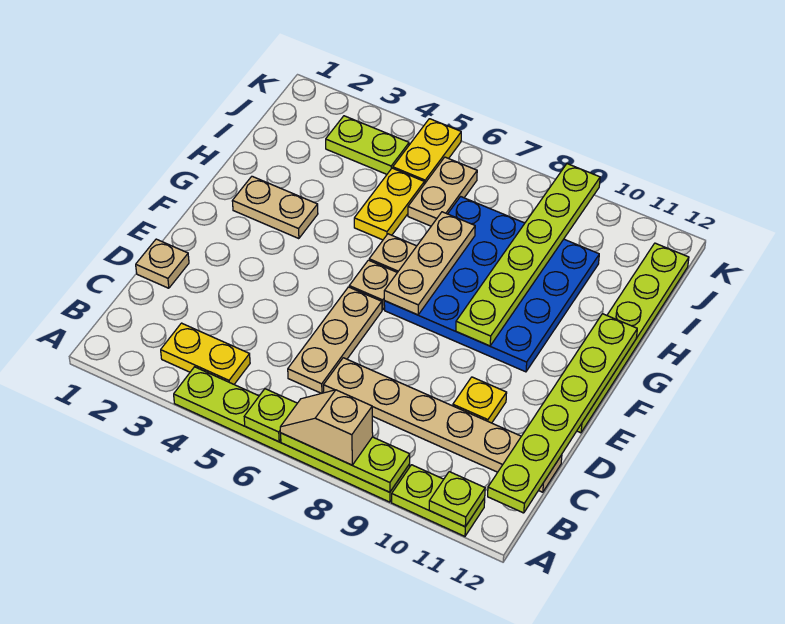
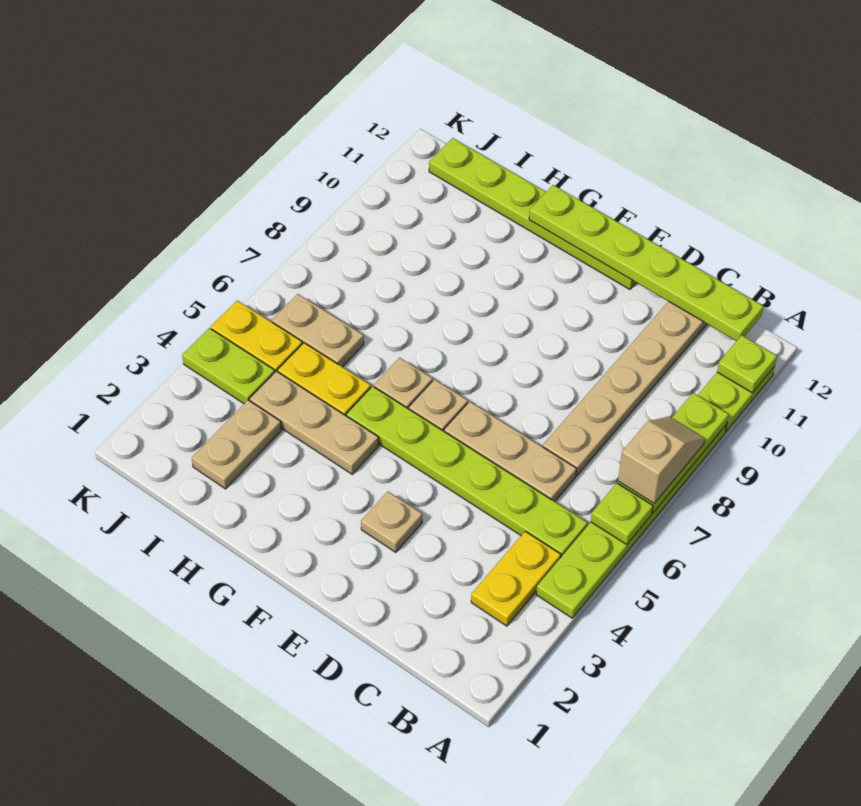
tan 1x2 slope [280,390,373,465] -> tan 1x2 slope turned to [618,417,705,503]
tan 1x1 plate [136,239,189,288] -> tan 1x1 plate moved to [361,492,422,552]
yellow 1x1 plate [453,377,507,423] -> none
blue 4x4 plate [384,197,599,372] -> none
tan 1x3 plate [384,212,475,315] -> tan 1x3 plate moved to [250,371,379,474]
lime 1x6 plate [456,164,600,346] -> lime 1x6 plate moved to [346,386,588,557]
tan 1x2 plate [232,176,318,239] -> tan 1x2 plate moved to [192,400,282,489]
lime 1x2 plate [326,116,409,174] -> lime 1x2 plate turned to [182,328,275,404]

